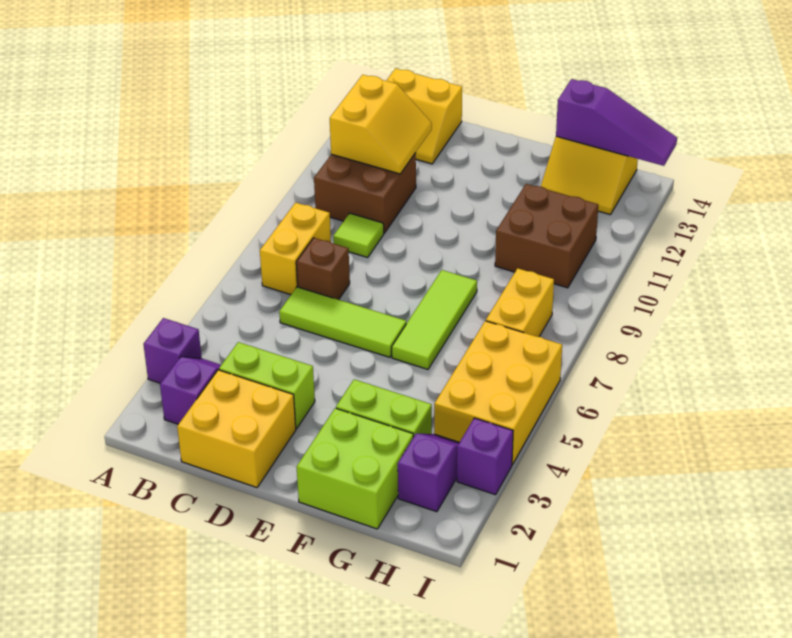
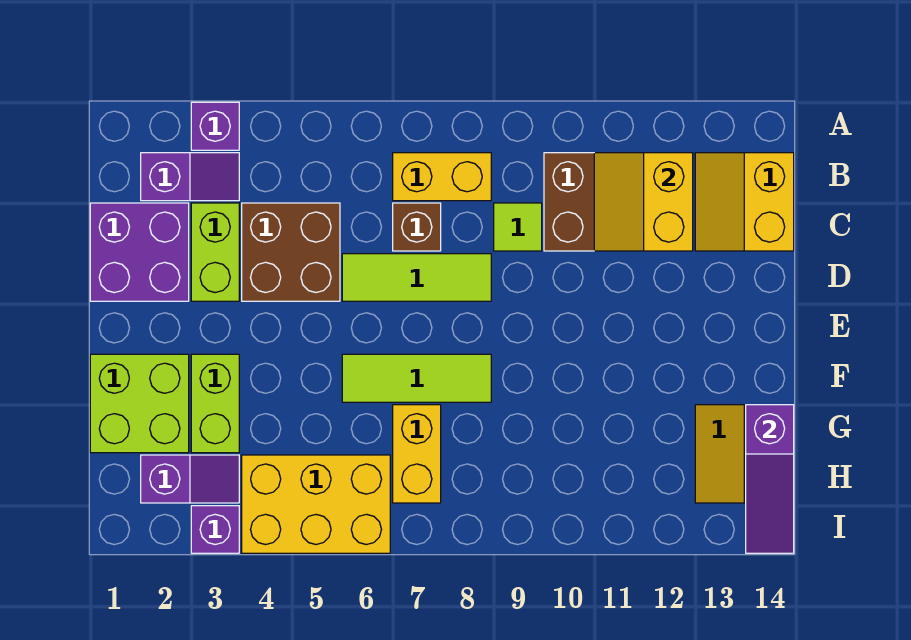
yellow 2x2 slope [330,75,432,174] -> yellow 2x2 slope turned to [594,153,693,251]
yellow 2x2 brick [177,370,296,488] -> purple 2x2 brick [90,203,189,301]
lime 1x3 tile [279,287,406,357] -> lime 1x3 tile turned to [342,254,491,301]
brown 2x2 brick [495,184,598,288] -> brown 2x2 brick moved to [242,203,340,301]
yellow 1x2 brick [486,268,554,337] -> yellow 1x2 brick turned to [393,405,441,503]

